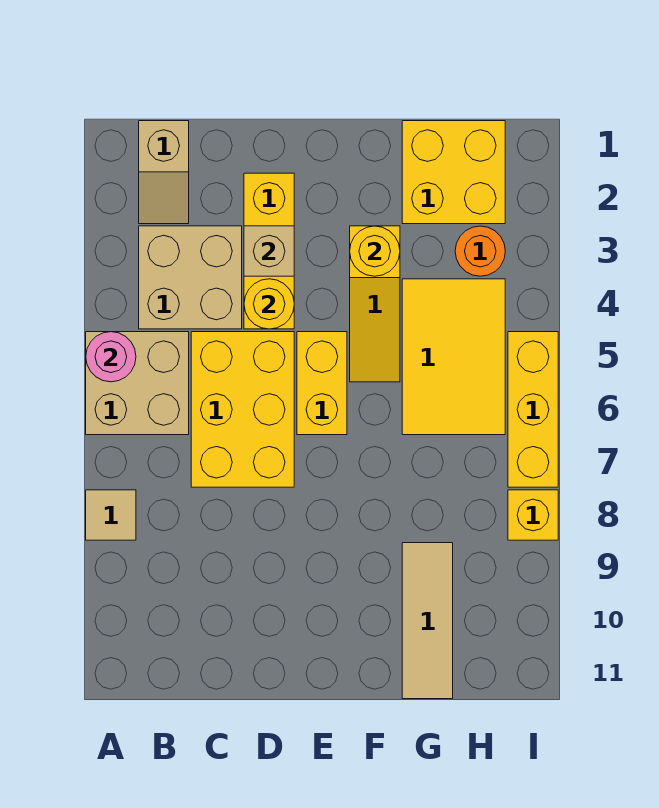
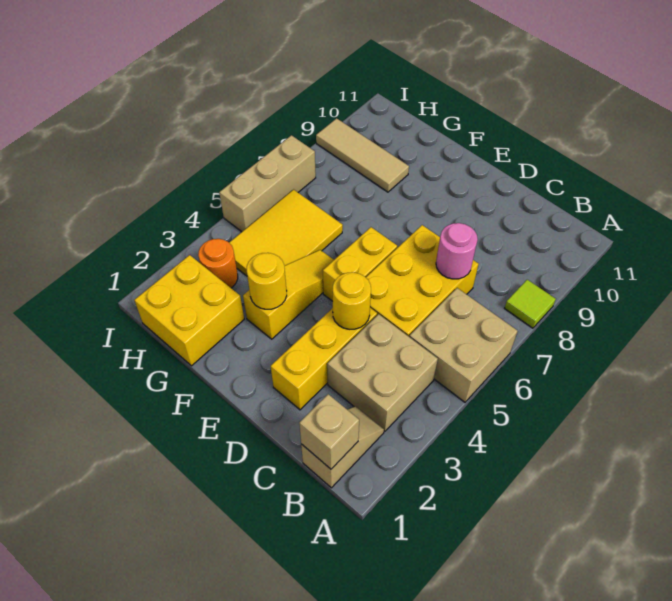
pink 1x1 round brick [86,332,136,382] -> pink 1x1 round brick moved to [436,223,478,279]
tan 1x1 tile [86,490,136,540] -> lime 1x1 tile [504,280,556,328]
tan 1x1 brick [244,226,294,276] -> tan 1x1 brick moved to [299,394,359,469]
tan 1x3 tile [402,543,453,699] -> tan 1x3 tile turned to [316,118,409,192]
yellow 1x3 brick [508,332,558,487] -> tan 1x3 brick [219,135,316,232]
yellow 1x1 brick [508,490,558,540] -> none

